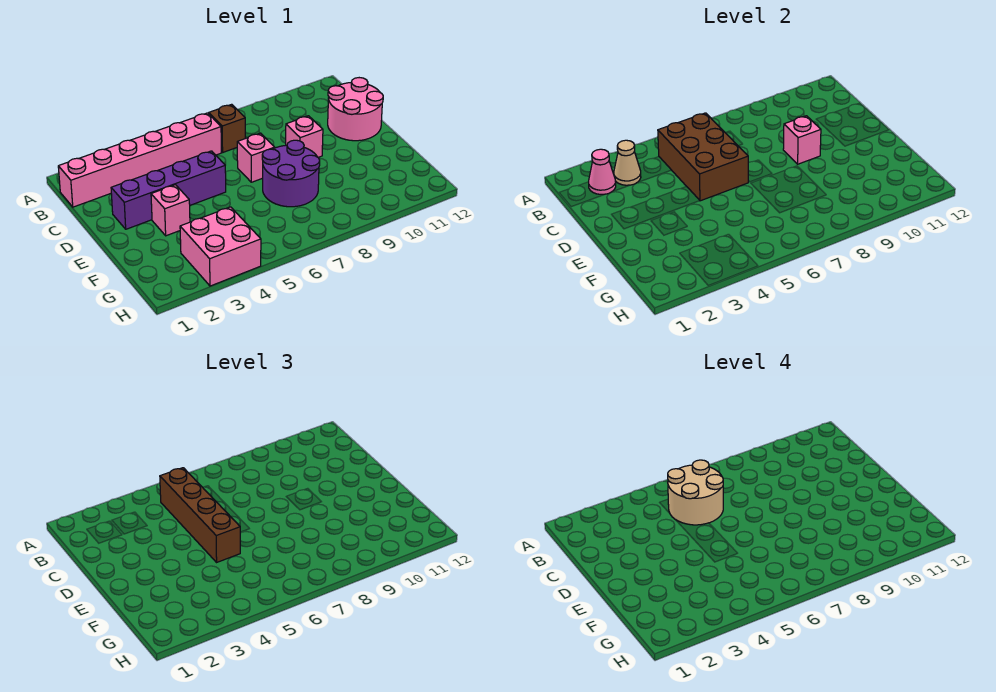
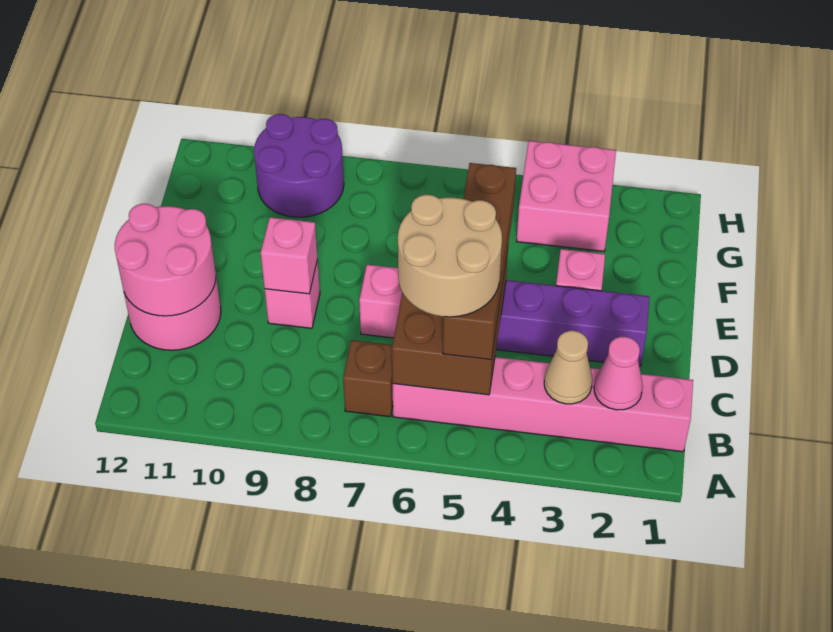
none -> pink 2x2 round brick [115,204,216,316]
purple 2x2 round brick [262,140,320,207] -> purple 2x2 round brick moved to [254,114,344,217]

